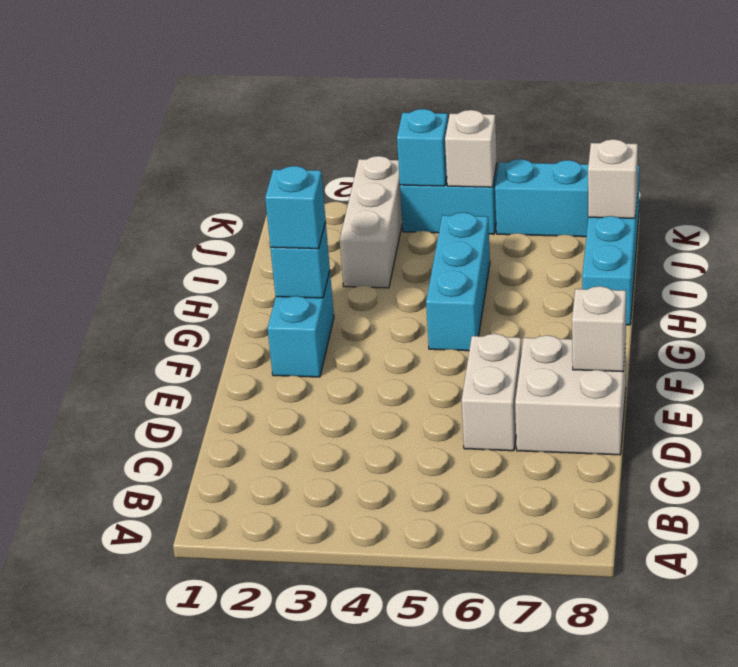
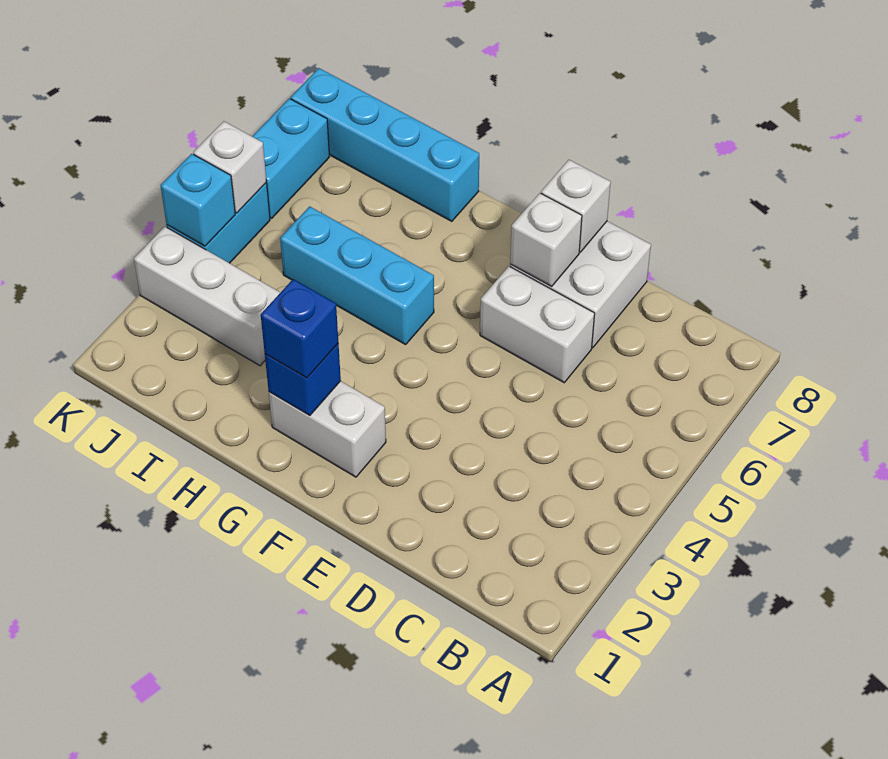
cyan 1x2 brick [267,272,334,377] -> white 1x2 brick [269,381,386,477]
cyan 1x1 brick [271,222,330,298] -> blue 1x1 brick [265,344,341,416]
cyan 1x1 brick [265,166,326,249] -> blue 1x1 brick [261,279,338,378]
white 1x1 brick [588,139,638,218] -> white 1x1 brick moved to [510,193,582,287]

